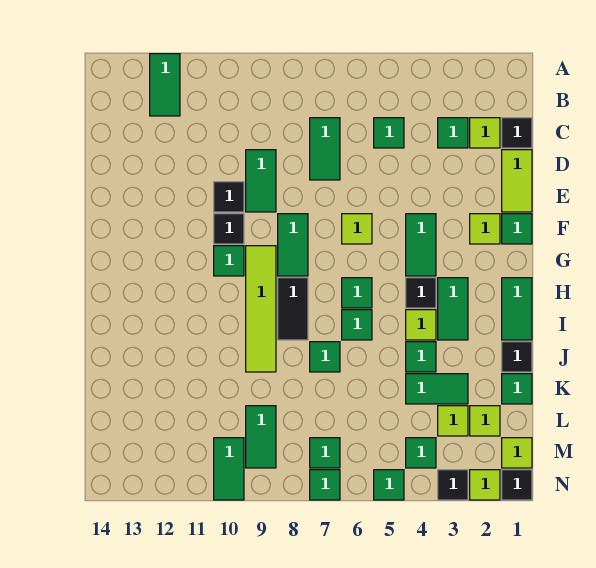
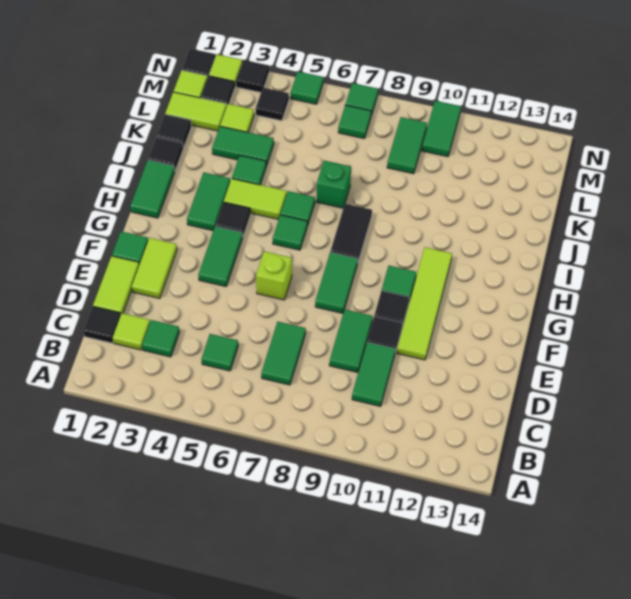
green 1x2 tile [150,54,180,116] -> green 1x2 tile moved to [352,342,395,406]
lime 1x1 tile [470,214,500,244] -> lime 1x2 tile [131,238,177,299]
lime 1x1 tile [342,214,372,244] -> lime 1x1 brick [256,251,292,300]
lime 1x4 tile [246,246,276,372] -> lime 1x4 tile moved to [397,247,452,360]
lime 1x1 tile [406,310,436,340] -> lime 1x2 tile [224,179,287,219]
green 1x1 tile [310,342,340,372] -> green 1x1 brick [317,161,351,208]
green 1x1 tile [502,374,532,404] -> black 1x1 tile [157,114,191,148]
lime 1x1 tile [470,406,500,436] -> lime 1x2 tile [165,92,227,131]
none -> black 1x1 tile [201,76,235,105]
green 1x1 tile [406,438,436,468] -> black 1x1 tile [256,88,289,121]

